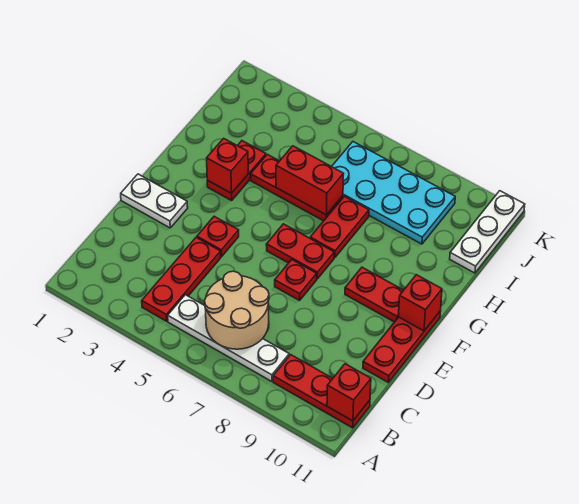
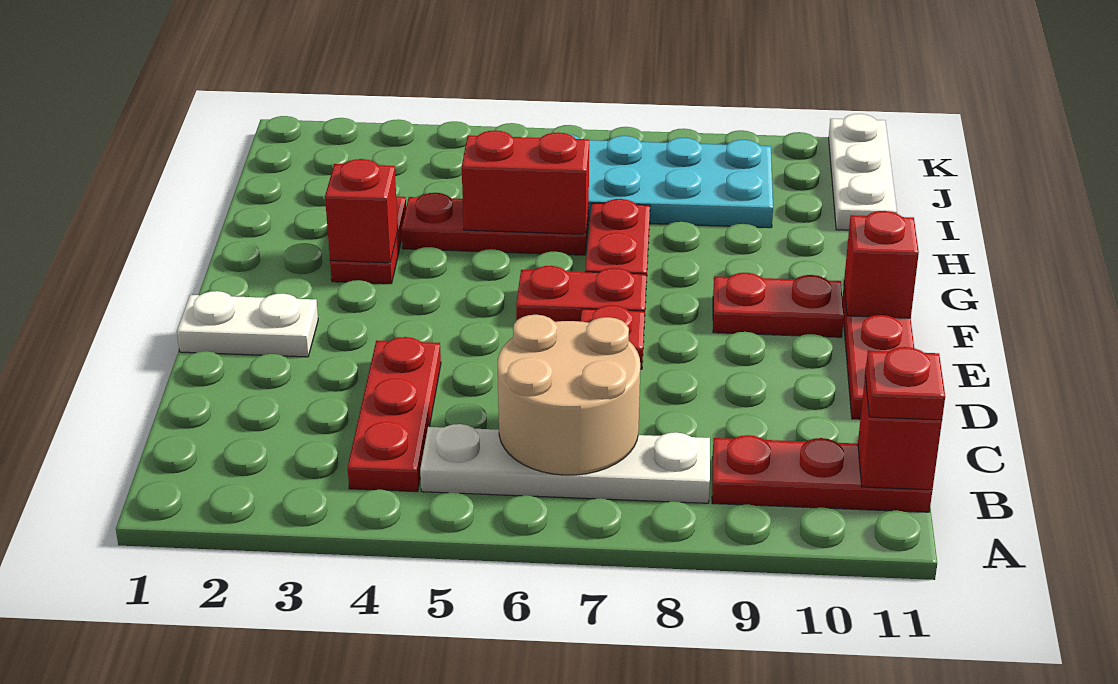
red 1x1 plate [197,216,239,257] -> red 1x1 plate moved to [865,347,945,420]

